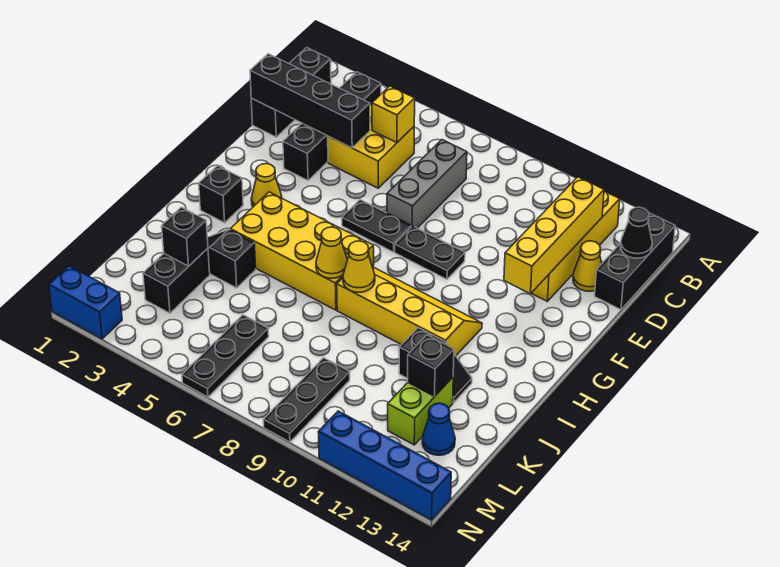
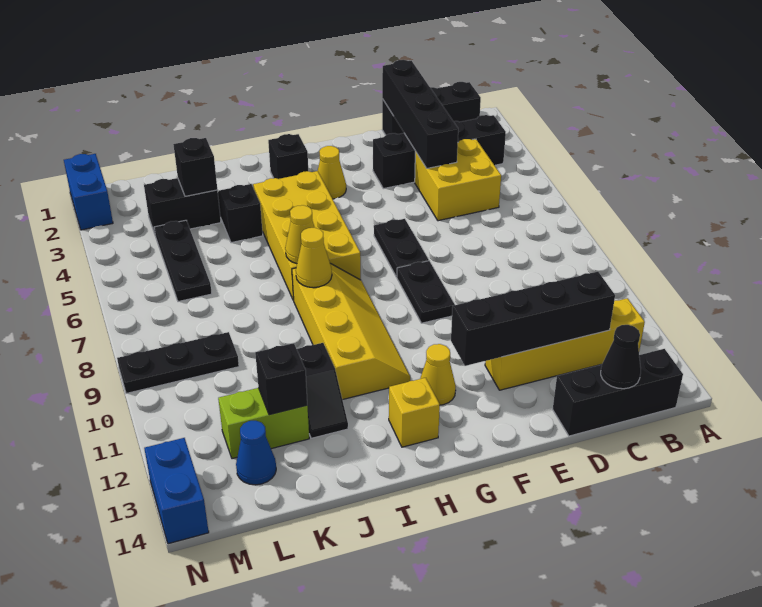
yellow 1x1 brick [372,86,415,143] -> yellow 1x1 brick moved to [389,378,440,447]
grey 1x3 brick [387,140,467,228] -> none
yellow 1x4 brick [504,177,604,294] -> black 1x4 brick [451,272,615,366]
yellow 1x1 cone [573,241,602,291] -> yellow 1x1 cone moved to [420,344,456,405]
black 1x3 plate [182,315,269,397] -> black 1x3 plate turned to [154,220,212,302]
blue 1x4 brick [318,411,451,520] -> blue 1x2 brick [144,438,209,544]

